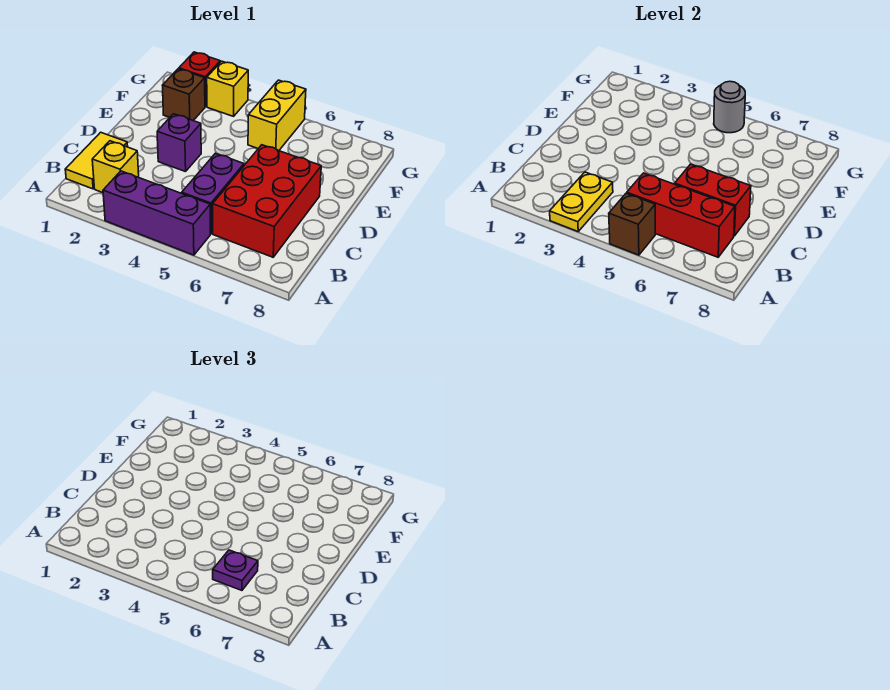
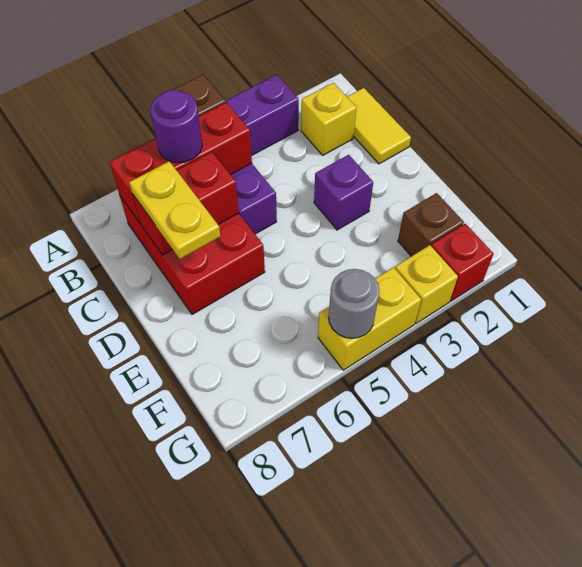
yellow 1x2 plate [550,172,613,231] -> yellow 1x2 plate moved to [129,161,220,259]
purple 1x1 plate [213,550,258,590] -> purple 1x1 round brick [151,90,202,163]
yellow 1x2 brick [248,80,306,151] -> yellow 1x2 brick turned to [318,267,421,370]

